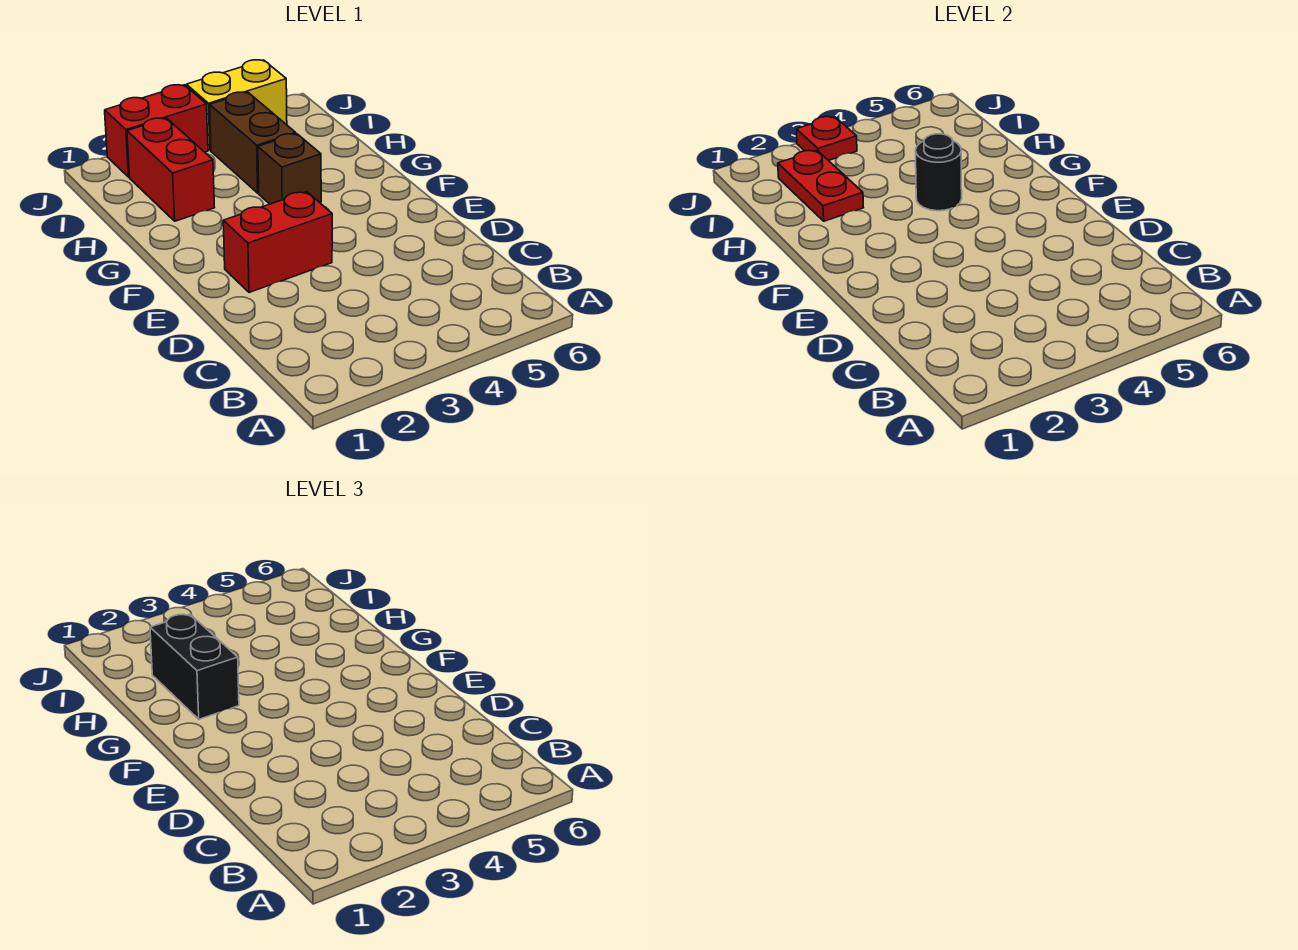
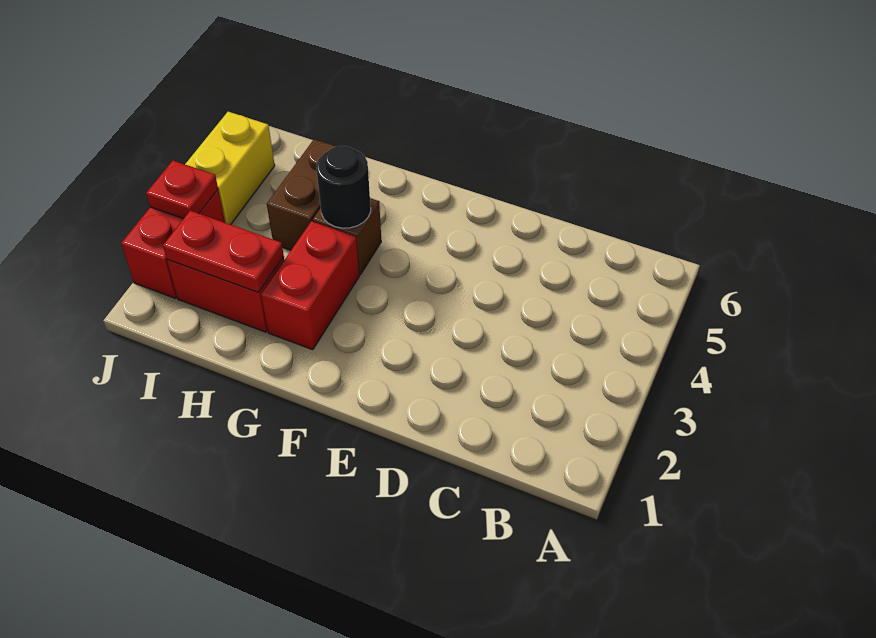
red 1x2 brick [223,192,332,292] -> red 1x2 brick moved to [261,221,359,350]
black 1x2 brick [150,614,239,719] -> none
brown 1x2 brick [210,92,296,193] -> brown 1x2 brick turned to [267,139,336,250]

